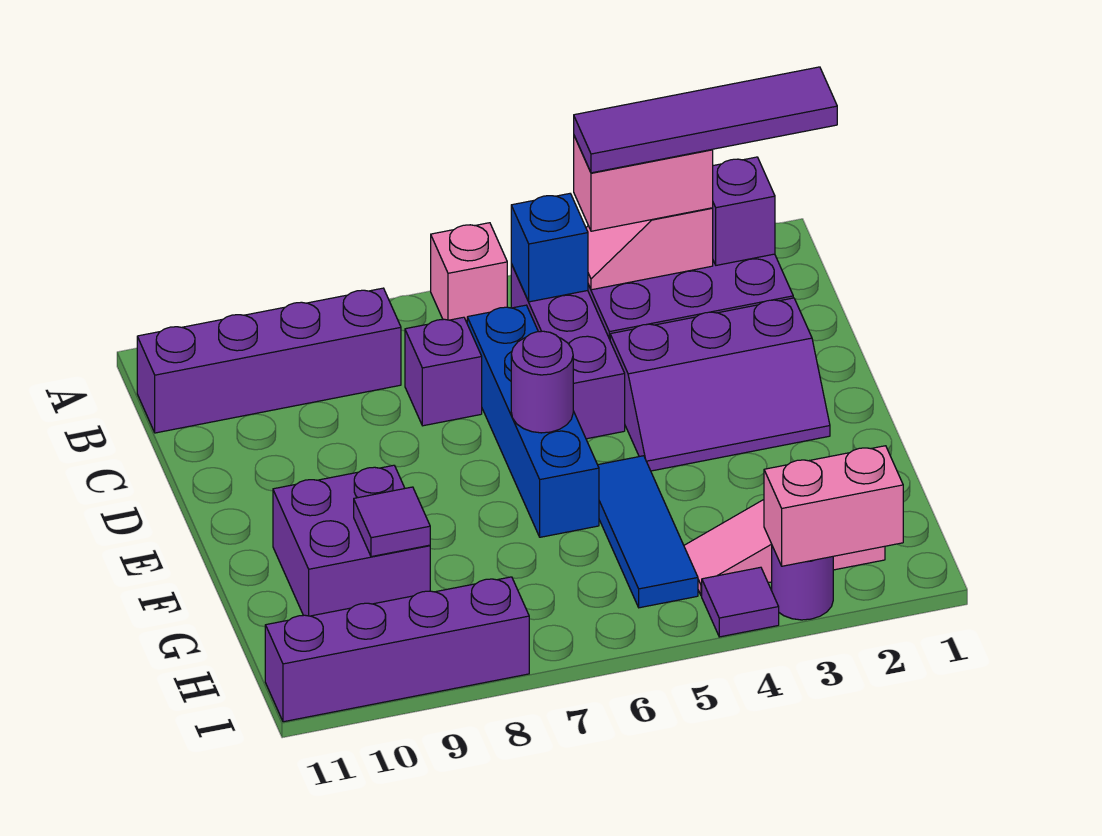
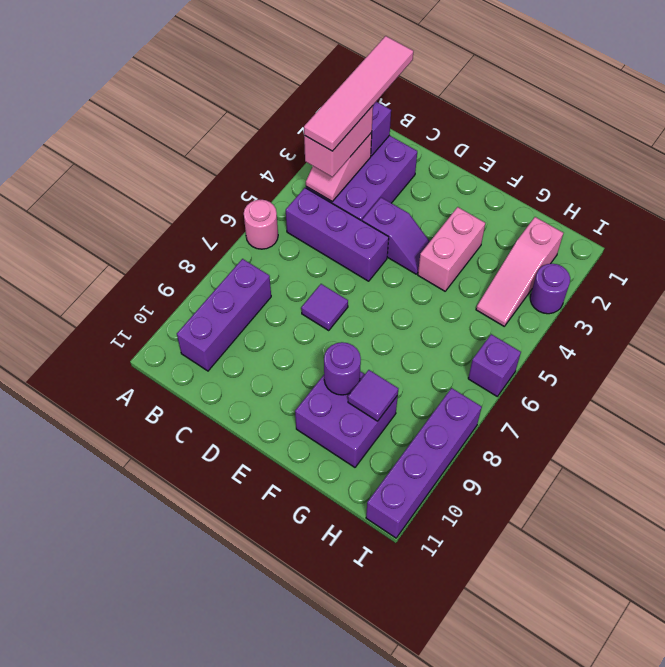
pink 1x1 brick [431,223,507,322] -> pink 1x1 round brick [244,200,278,249]
purple 1x4 tile [574,67,837,173] -> pink 1x4 tile [304,36,413,151]
blue 1x1 brick [511,194,588,302] -> none
purple 1x4 brick [137,288,401,433] -> purple 1x3 brick [177,259,271,371]
blue 1x4 brick [467,305,599,537] -> none
purple 1x1 brick [405,317,482,426] -> purple 1x1 brick moved to [468,334,521,396]
purple 2x3 slope [610,298,830,471] -> purple 1x2 slope [362,197,430,274]
purple 1x1 round brick [511,331,573,433] -> purple 1x1 round brick moved to [324,342,361,395]
blue 1x3 tile [598,456,698,608] -> none
pink 1x2 brick [764,446,903,566] -> pink 1x2 brick moved to [418,207,485,291]
purple 1x1 tile [702,567,779,637] -> purple 1x1 tile moved to [301,284,348,330]

